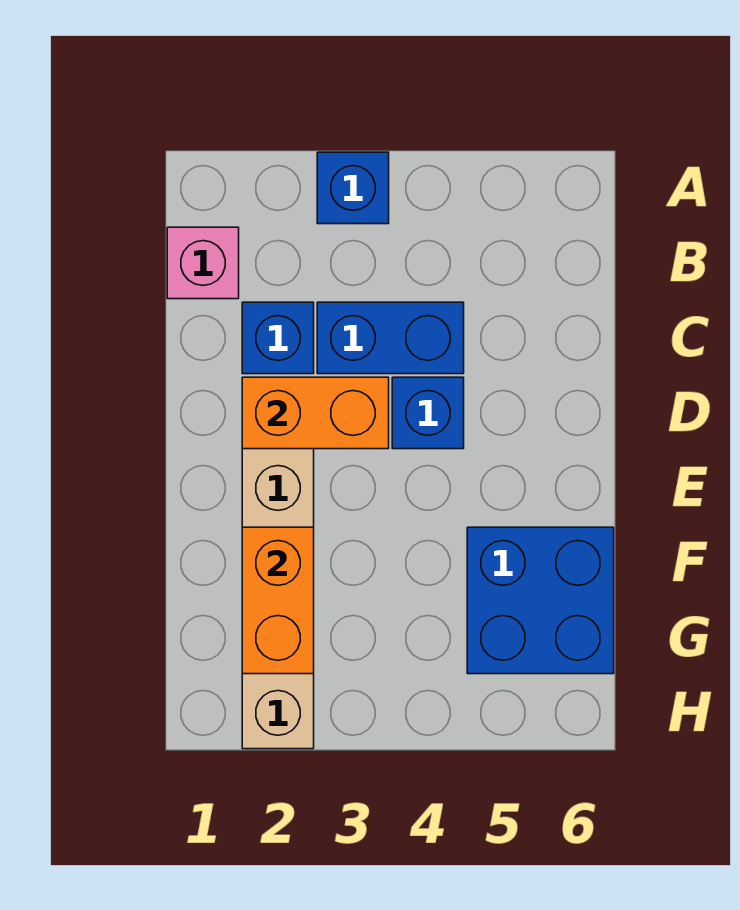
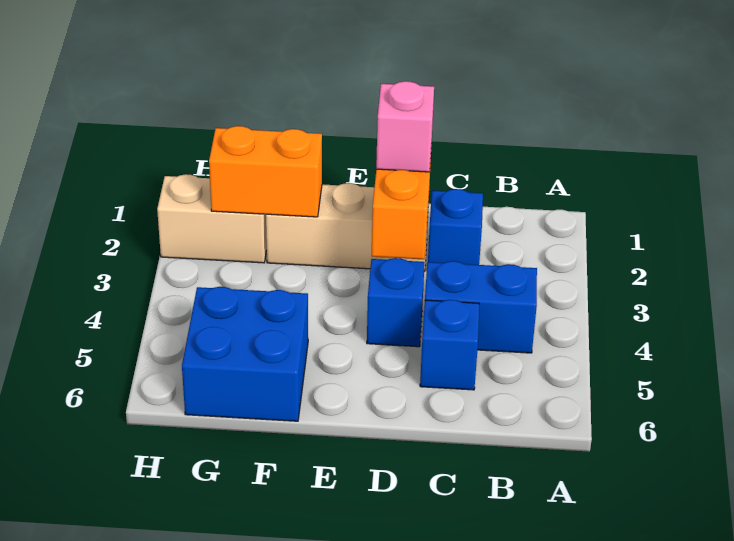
blue 1x1 brick [317,152,389,224] -> blue 1x1 brick moved to [420,300,479,390]
pink 1x1 brick [167,227,239,299] -> pink 1x1 brick moved to [376,81,434,172]
blue 1x2 brick [317,302,464,374] -> blue 1x2 brick turned to [425,261,537,353]

